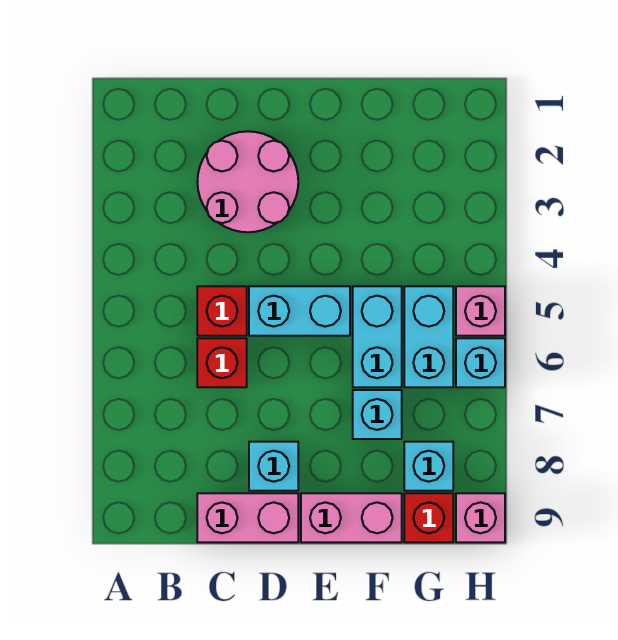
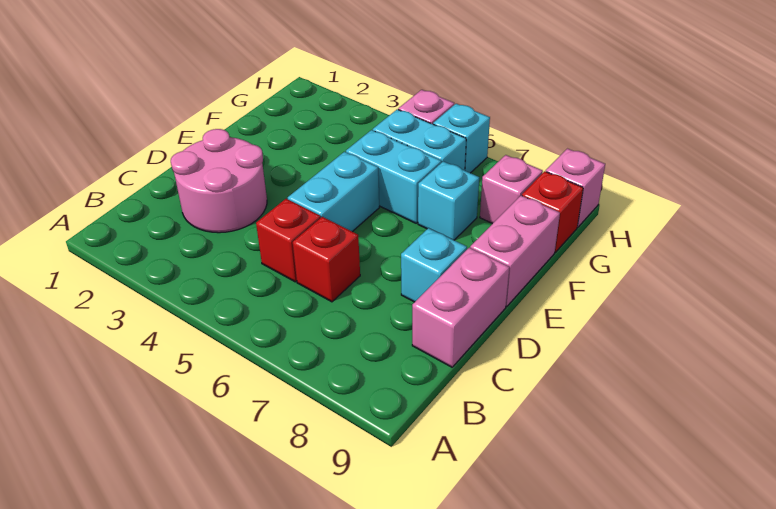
cyan 1x1 brick [404,442,453,491] -> pink 1x1 brick [480,155,543,224]

